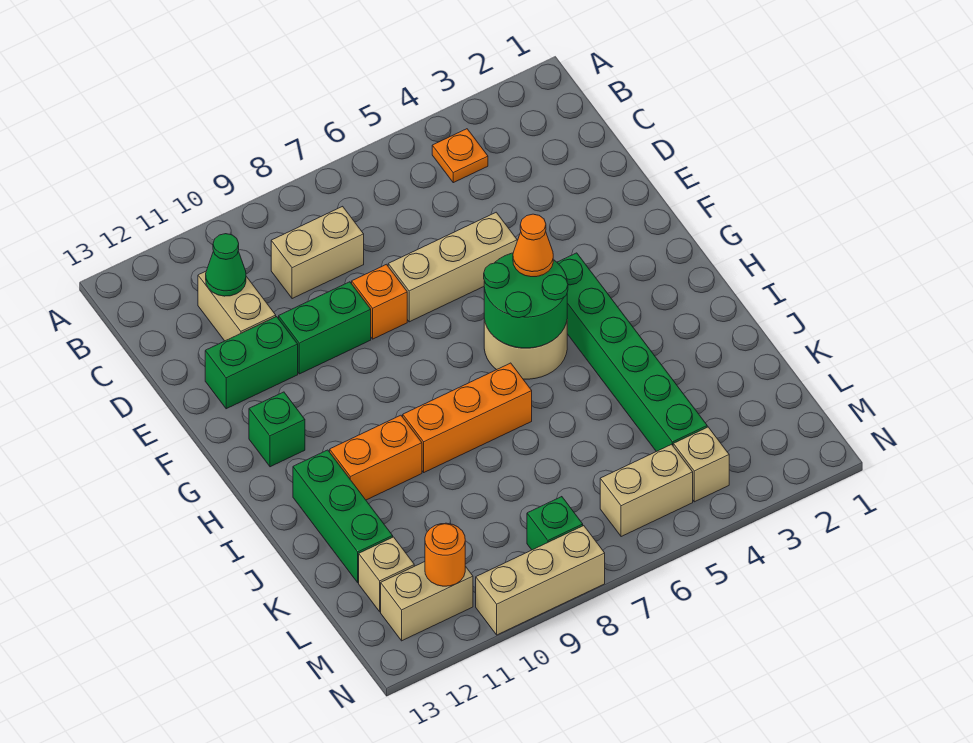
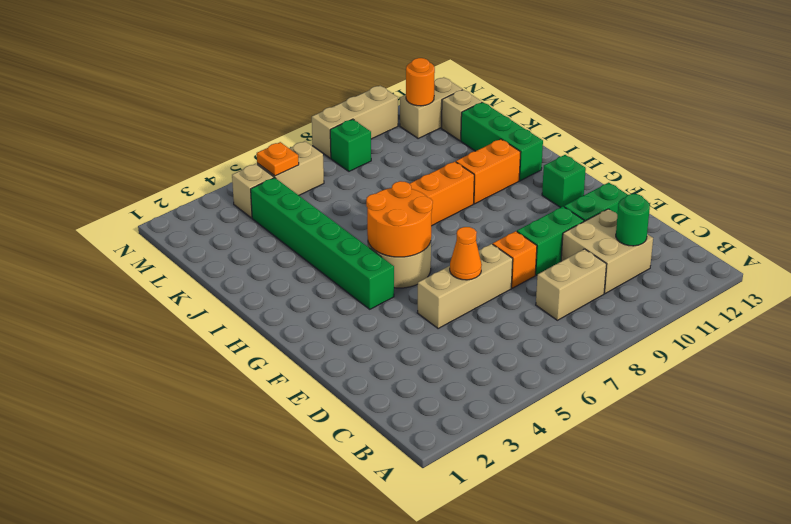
orange 1x1 plate [432,129,488,183] -> orange 1x1 plate moved to [257,142,299,176]
tan 1x2 brick [198,271,276,341] -> tan 2x2 brick [561,209,653,294]
green 1x1 cone [206,234,246,296] -> green 1x1 round brick [616,194,650,246]
green 2x2 round brick [484,253,568,348] -> orange 2x2 round brick [366,181,433,257]
orange 1x1 cone [513,214,553,277] -> orange 1x1 cone moved to [450,227,482,280]

